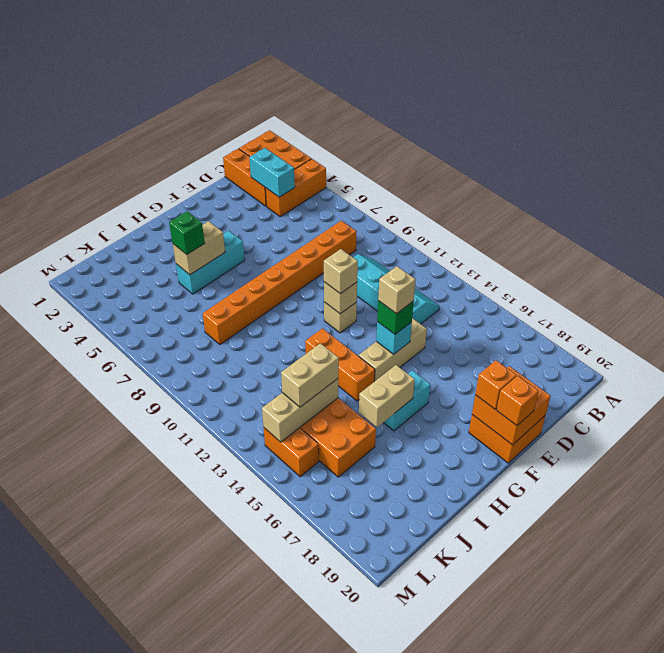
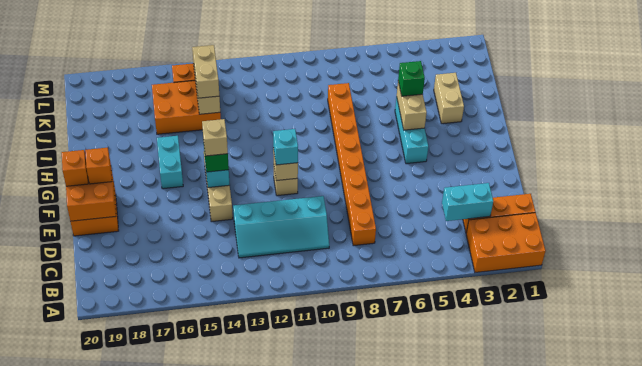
orange 1x3 brick [265,159,326,217] -> none
tan 1x1 brick [324,249,358,294] -> cyan 1x1 brick [273,129,298,165]
orange 1x3 brick [305,328,375,401] -> none
tan 1x2 brick [359,365,415,427] -> tan 1x2 brick moved to [434,73,464,124]

